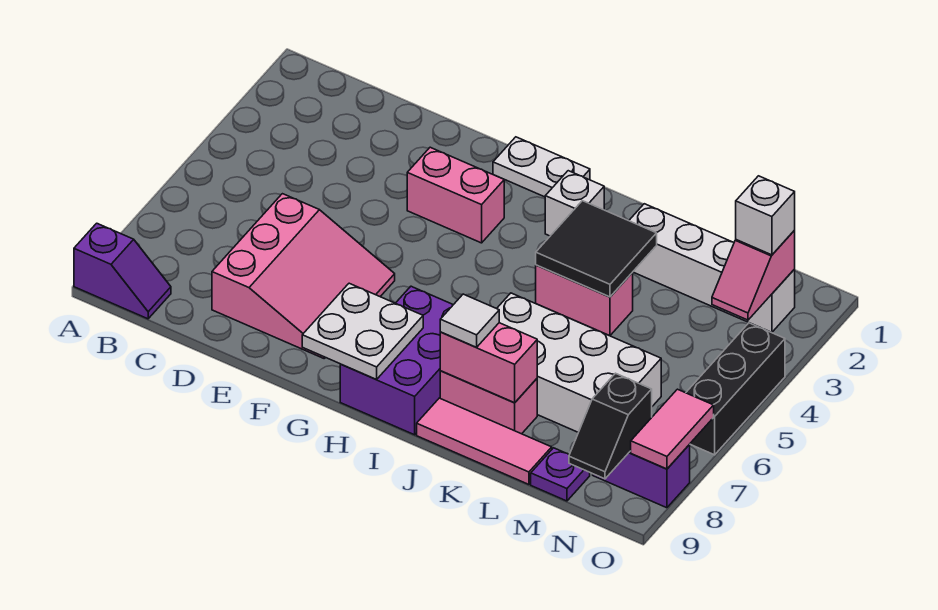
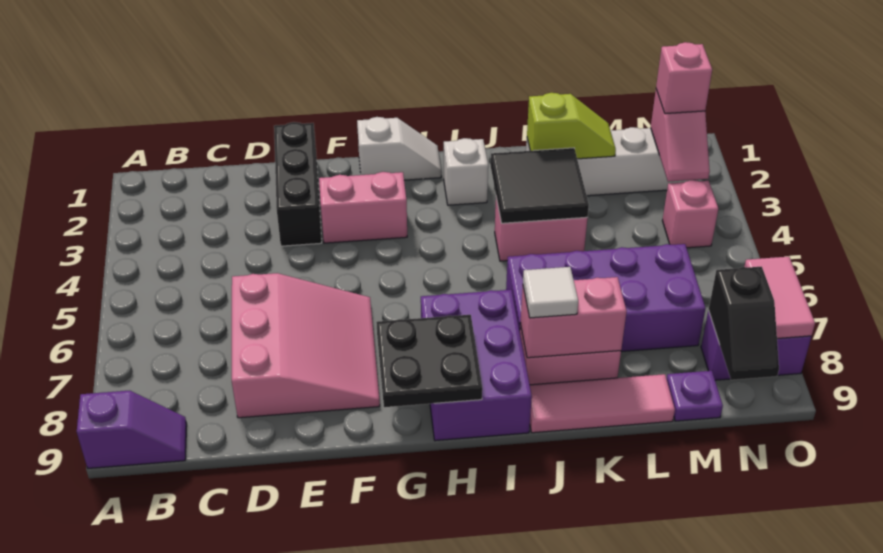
white 1x2 plate [493,137,590,197] -> white 1x2 slope [357,117,441,180]
white 2x2 plate [302,283,423,379] -> black 2x2 plate [376,315,482,407]
white 2x4 brick [497,293,661,432] -> purple 2x4 brick [506,244,706,352]
none -> lime 1x2 slope [527,93,616,159]
white 1x1 brick [736,176,795,255] -> pink 1x1 brick [656,42,712,114]
none -> pink 1x1 brick [662,180,718,248]
black 1x3 brick [686,323,785,455] -> black 1x3 brick moved to [274,122,322,246]

